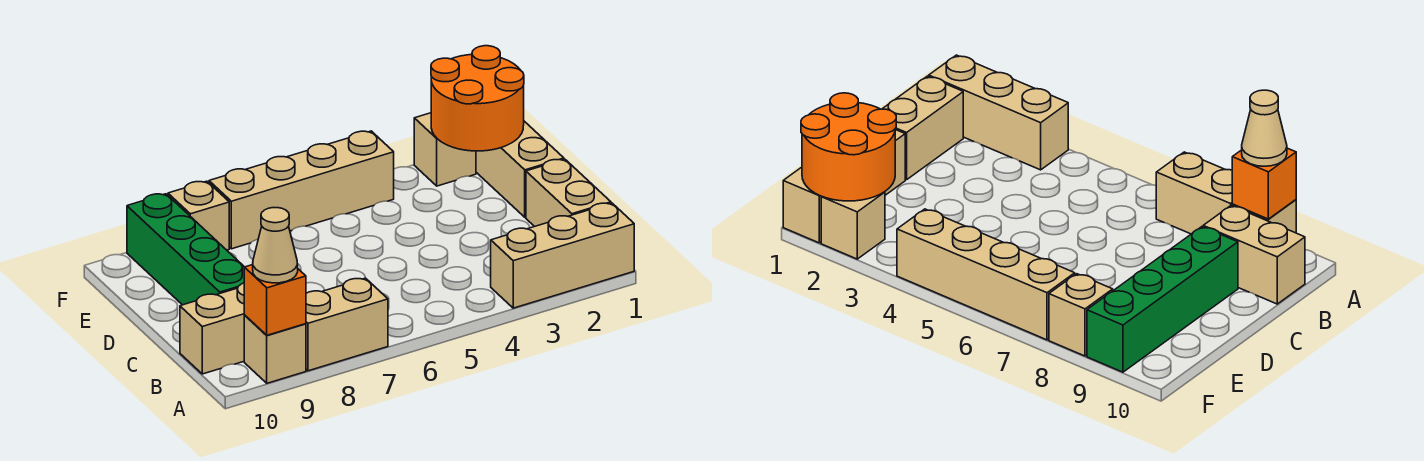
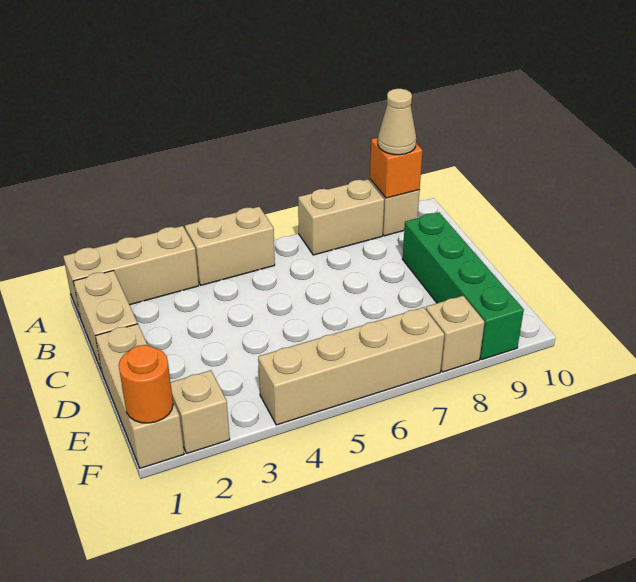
tan 1x2 brick [180,283,244,374] -> tan 1x2 brick moved to [185,207,275,285]
orange 2x2 round brick [431,46,524,151] -> orange 1x1 round brick [119,345,173,423]

